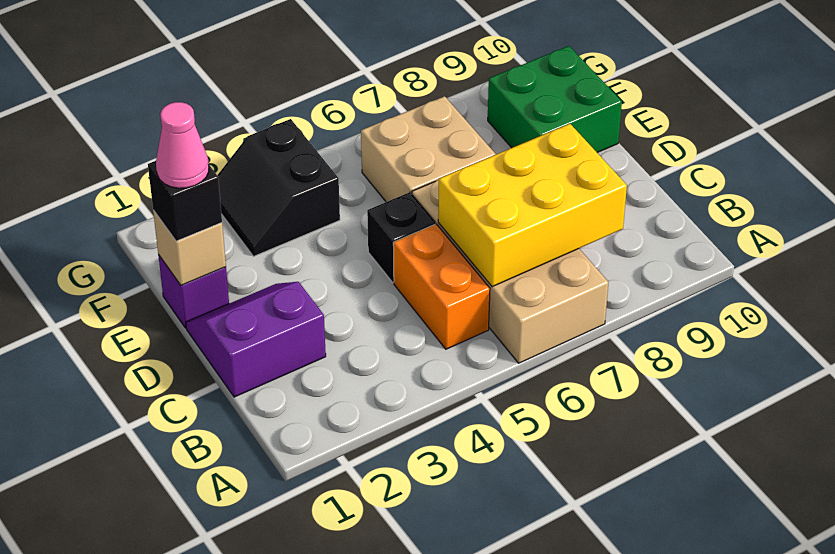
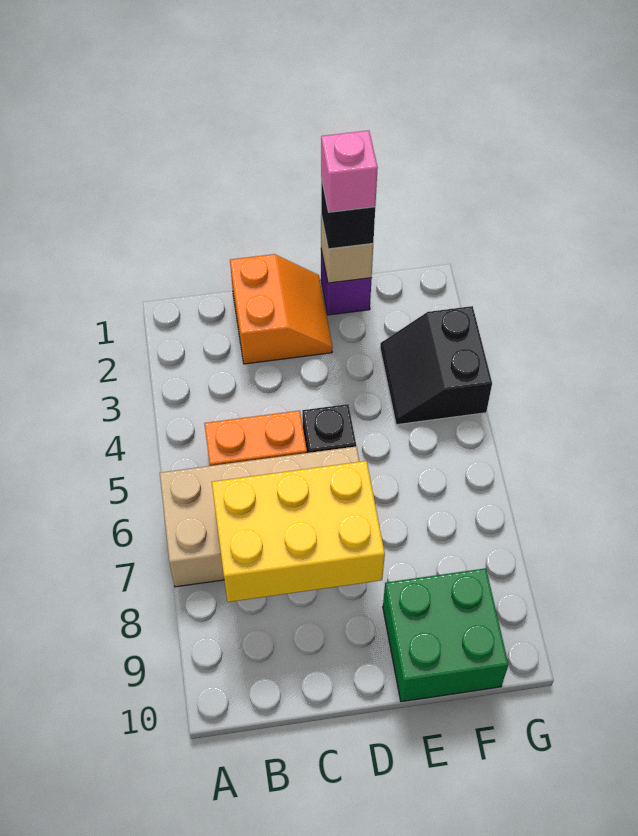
yellow 2x3 brick [438,124,627,287] -> yellow 2x3 brick turned to [212,461,385,602]
purple 2x2 slope [186,282,326,397] -> orange 2x2 slope [230,254,333,364]
pink 1x1 cone [156,102,209,188] -> pink 1x1 brick [321,130,378,212]
tan 2x2 brick [361,96,496,202] -> none
black 2x2 slope [217,119,340,256] -> black 2x2 slope turned to [380,306,492,425]

